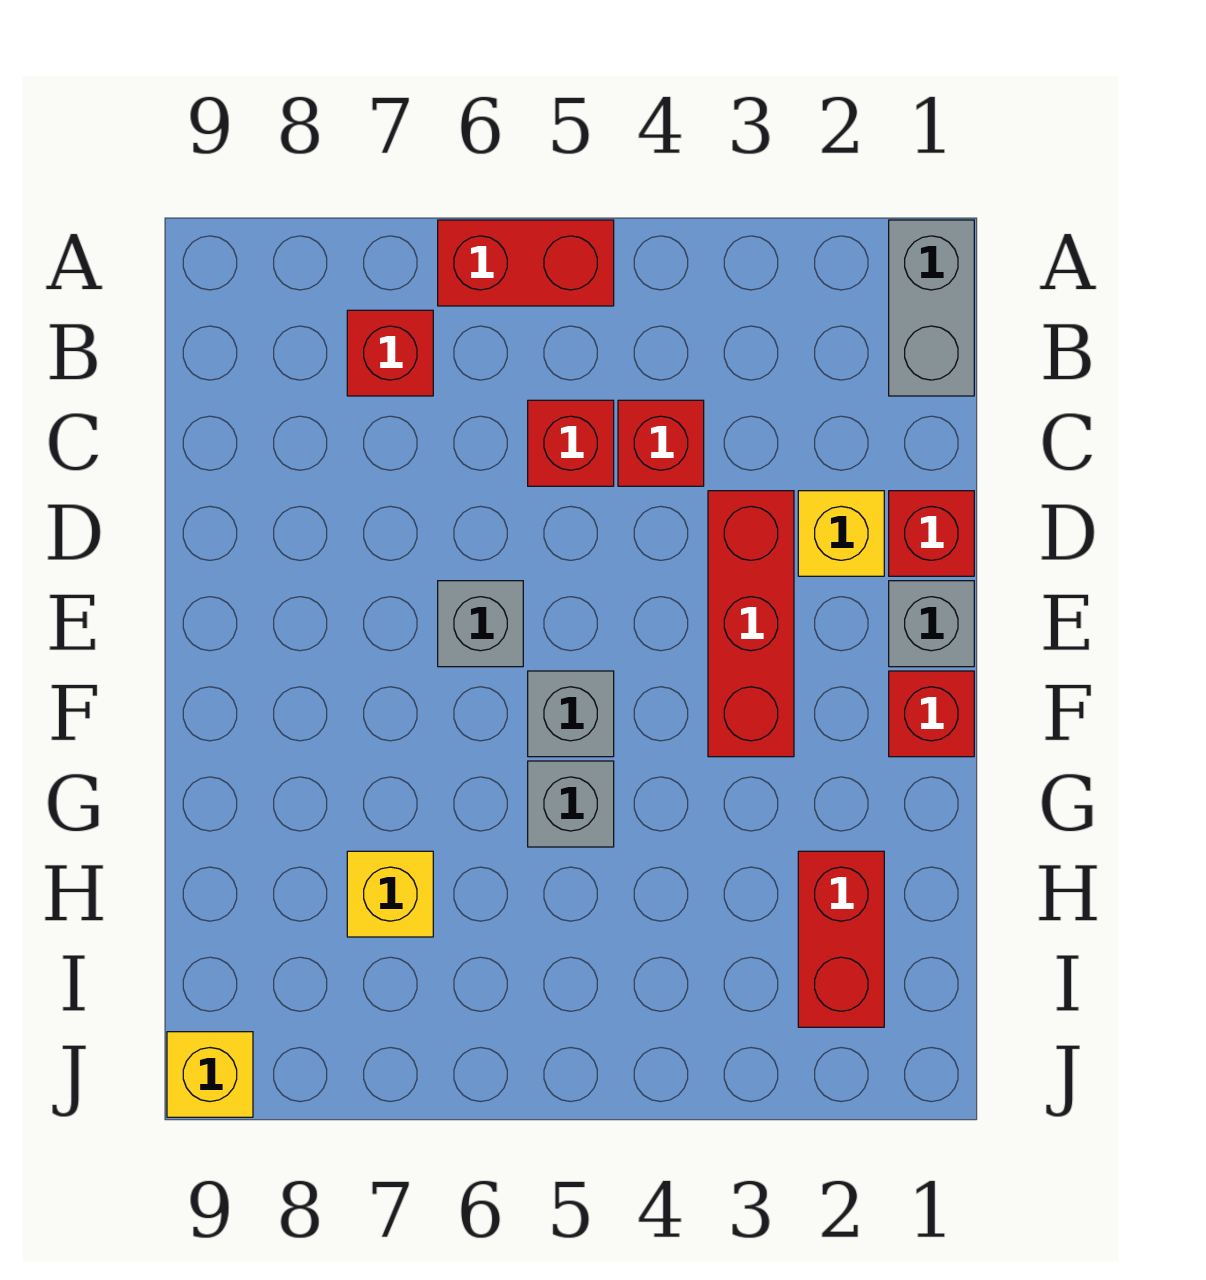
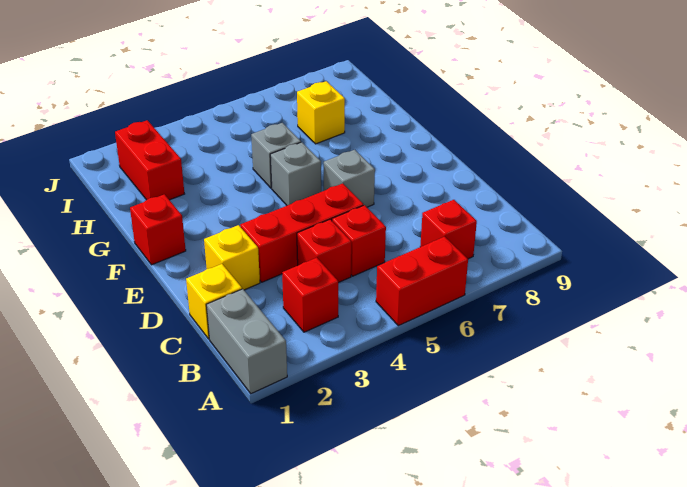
red 1x1 brick [889,491,974,576] -> red 1x1 brick moved to [282,258,338,332]
red 1x3 brick [708,491,794,757] -> red 1x3 brick turned to [240,183,363,282]
grey 1x1 brick [889,581,974,667] -> none
yellow 1x1 brick [167,1032,253,1117] -> yellow 1x1 brick moved to [186,264,242,339]

